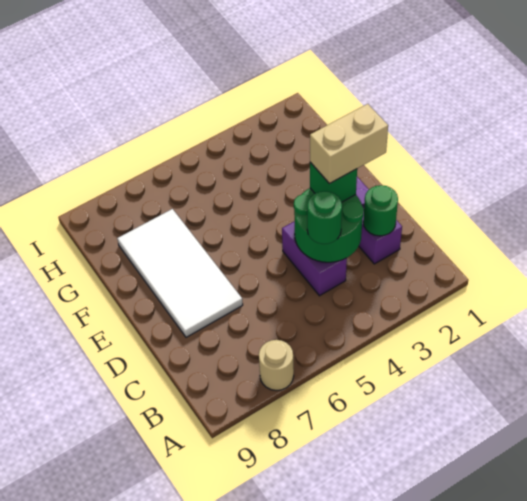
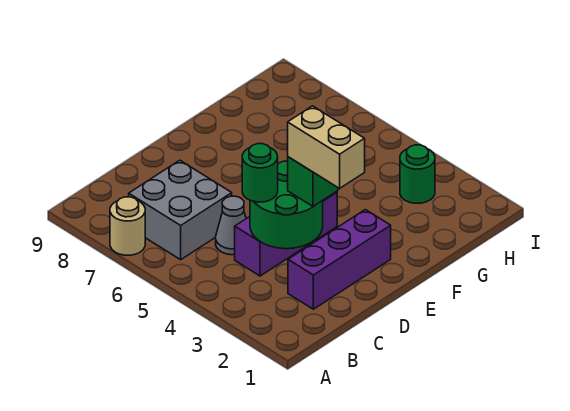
none -> grey 2x2 brick [129,160,232,260]
green 1x1 round brick [363,185,398,236] -> green 1x1 round brick moved to [400,145,435,203]
purple 1x2 brick [282,221,347,296] -> purple 1x3 brick [235,191,337,276]
none -> grey 1x1 cone [216,196,246,255]
white 2x4 tile [117,209,243,337] -> none

